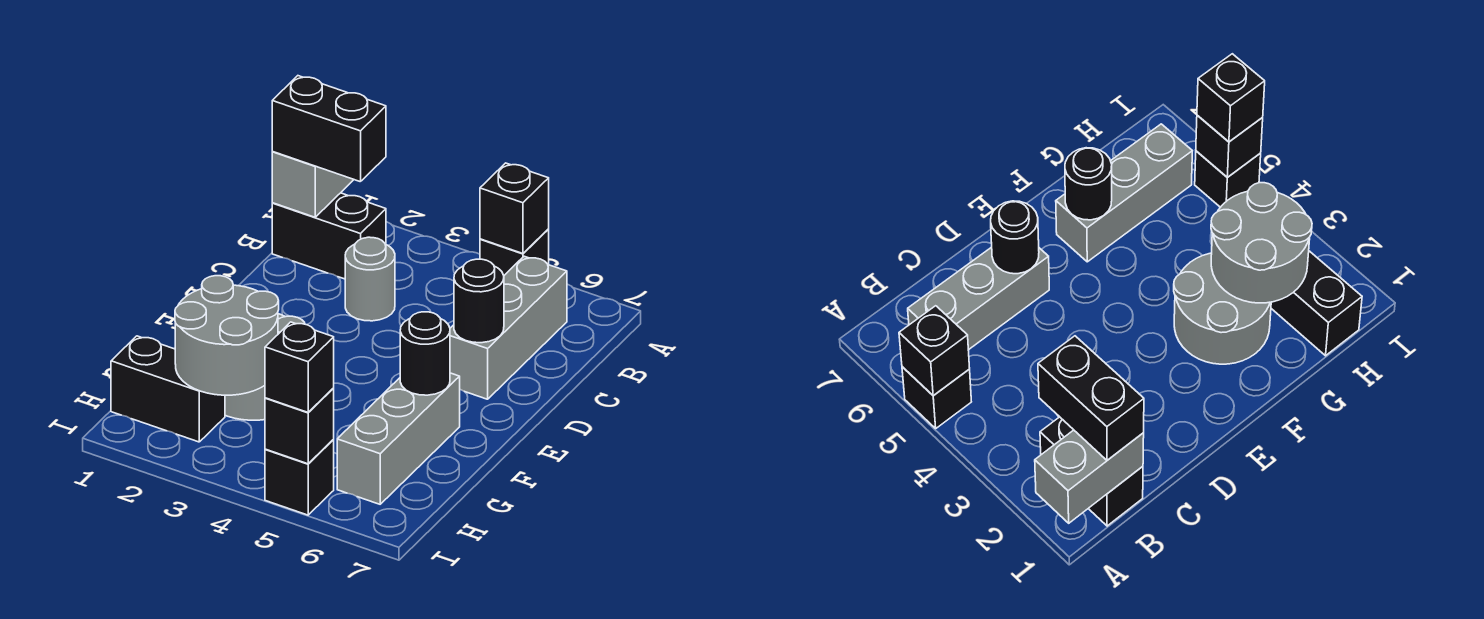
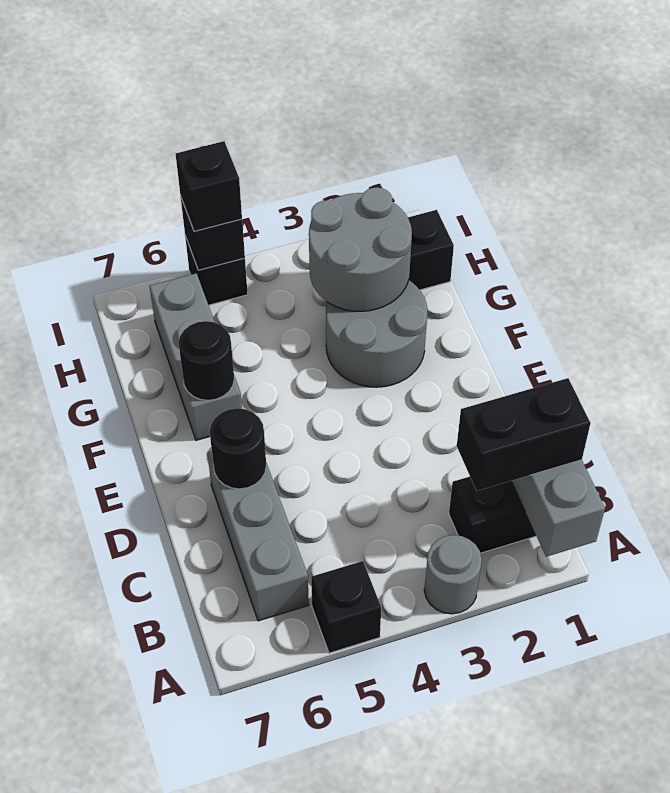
black 1x1 brick [480,163,549,254] -> none
grey 1x1 round brick [345,237,395,321] -> grey 1x1 round brick moved to [424,535,482,614]

